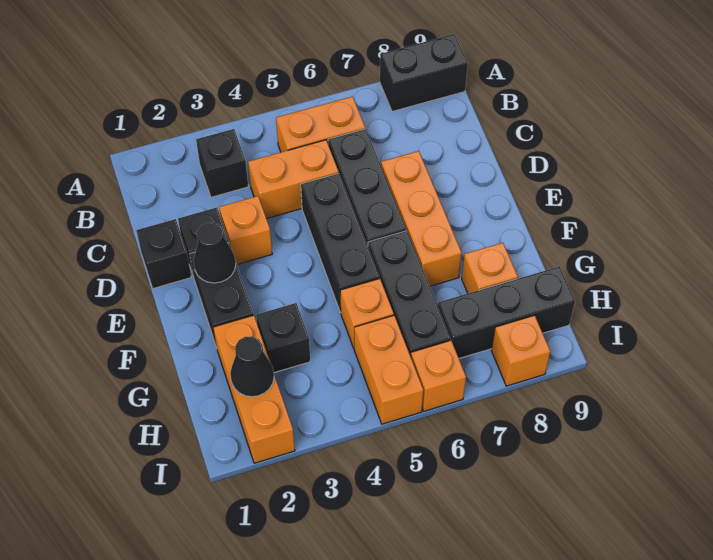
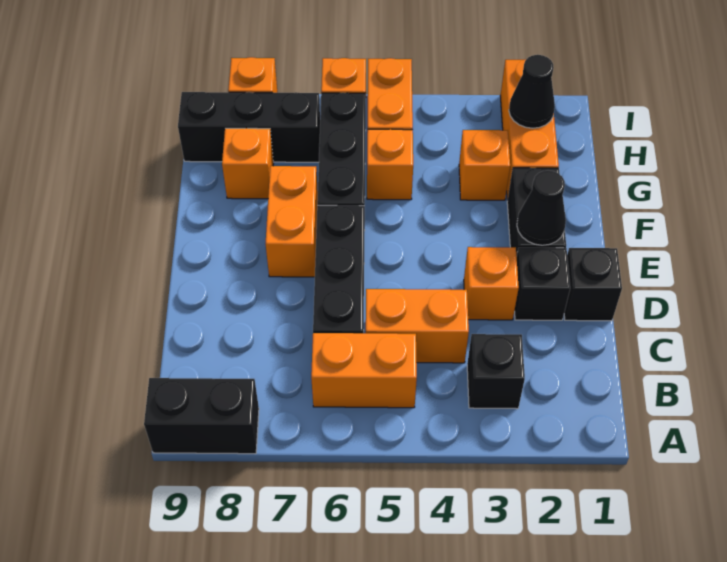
black 1x3 brick [301,173,379,312] -> none
orange 1x3 brick [381,151,462,286] -> orange 1x2 brick [266,166,318,277]
black 1x1 brick [256,303,310,373] -> orange 1x1 brick [459,130,510,200]

